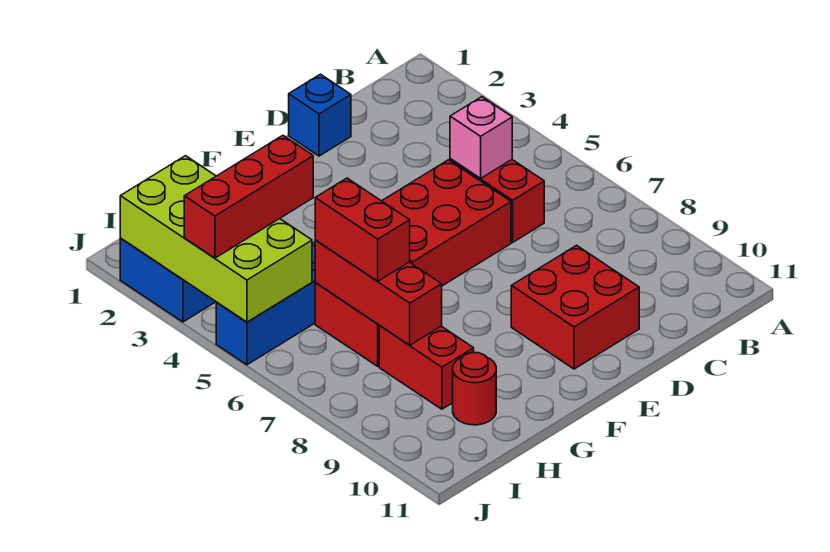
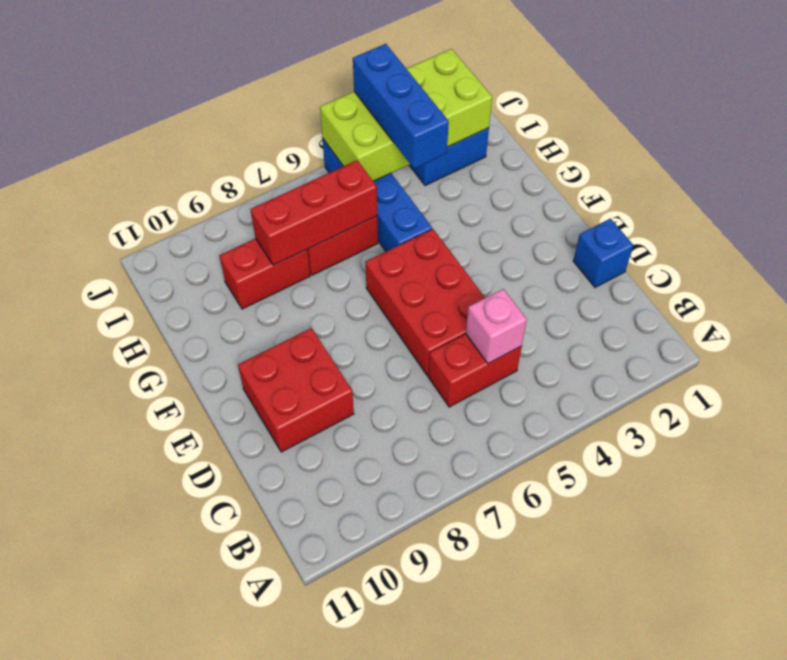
red 1x3 brick [184,135,313,258] -> blue 1x3 brick [353,44,449,168]
red 1x2 brick [315,178,410,281] -> none
red 1x1 round brick [453,353,496,425] -> none

